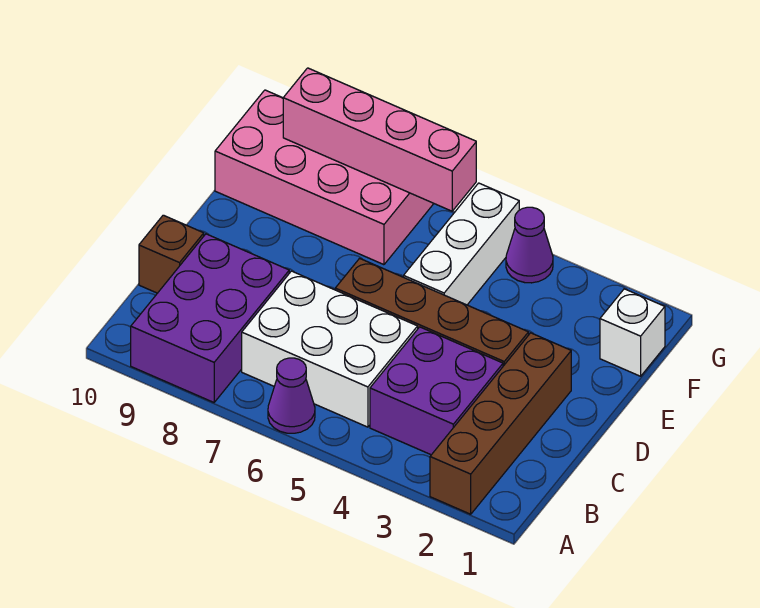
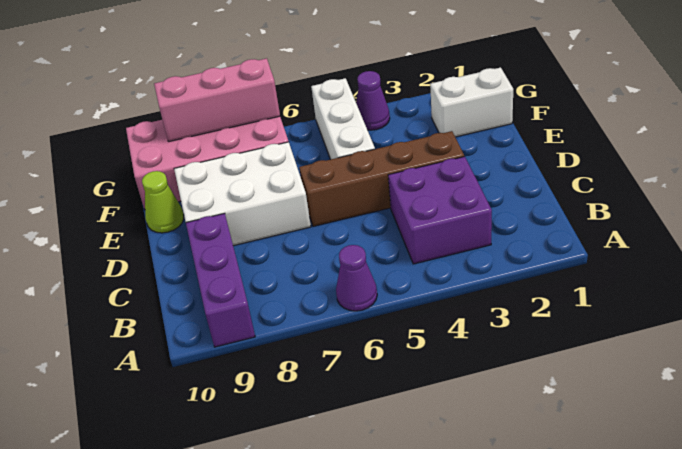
brown 1x4 brick [430,333,571,514] -> none
purple 2x3 brick [131,234,289,402] -> purple 1x3 brick [186,213,255,347]
white 2x3 brick [242,271,418,427] -> white 2x3 brick moved to [174,142,311,246]
brown 1x1 brick [139,215,204,293] -> none
none -> lime 1x1 cone [142,171,184,233]
white 1x1 brick [600,289,665,376] -> white 1x2 brick [430,67,513,137]
pink 1x4 brick [283,68,476,211] -> pink 1x3 brick [154,58,280,142]

